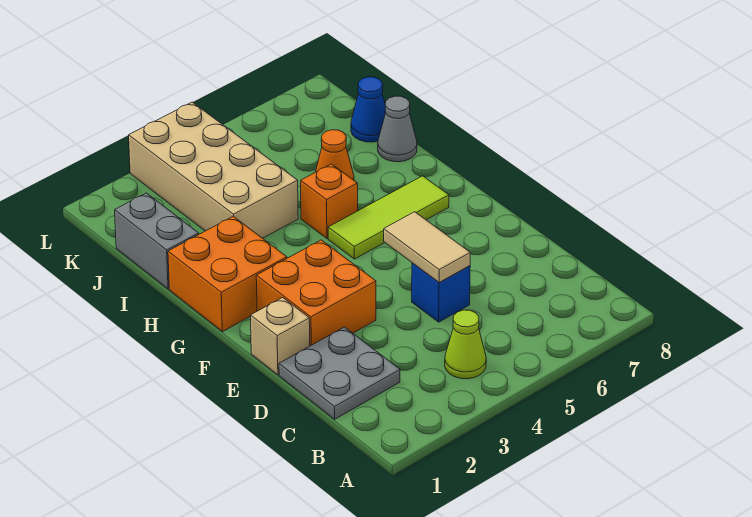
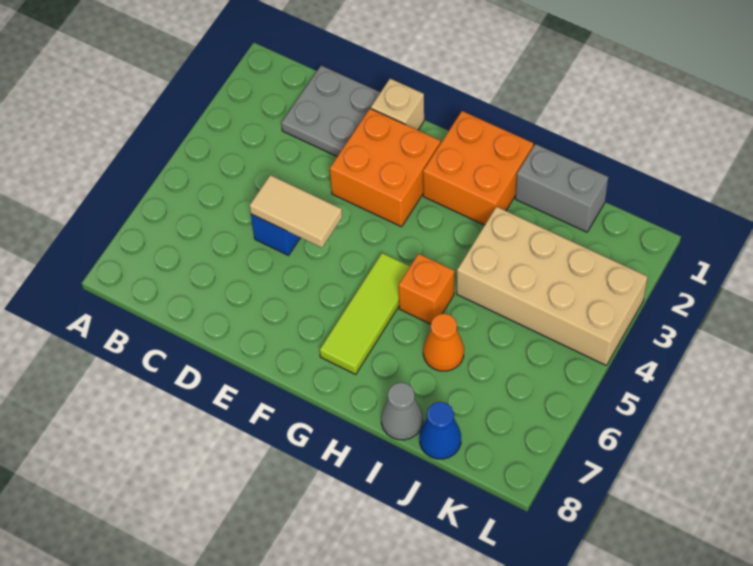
lime 1x1 cone [445,310,486,379] -> none

